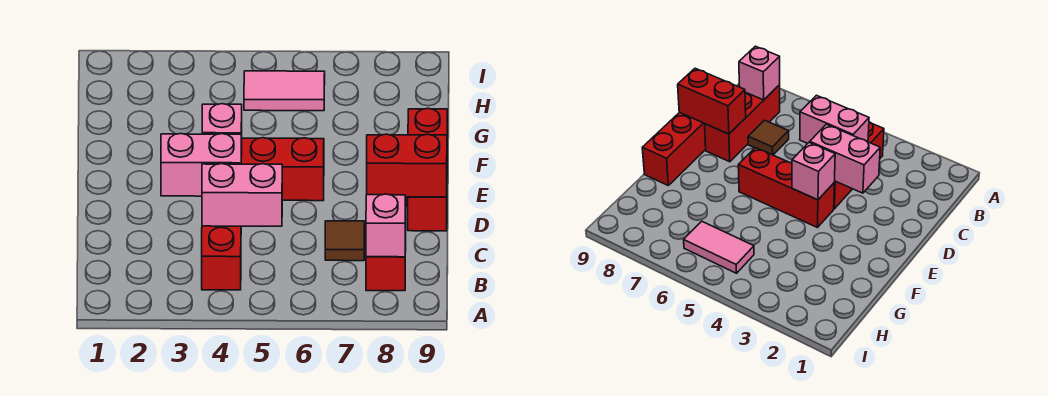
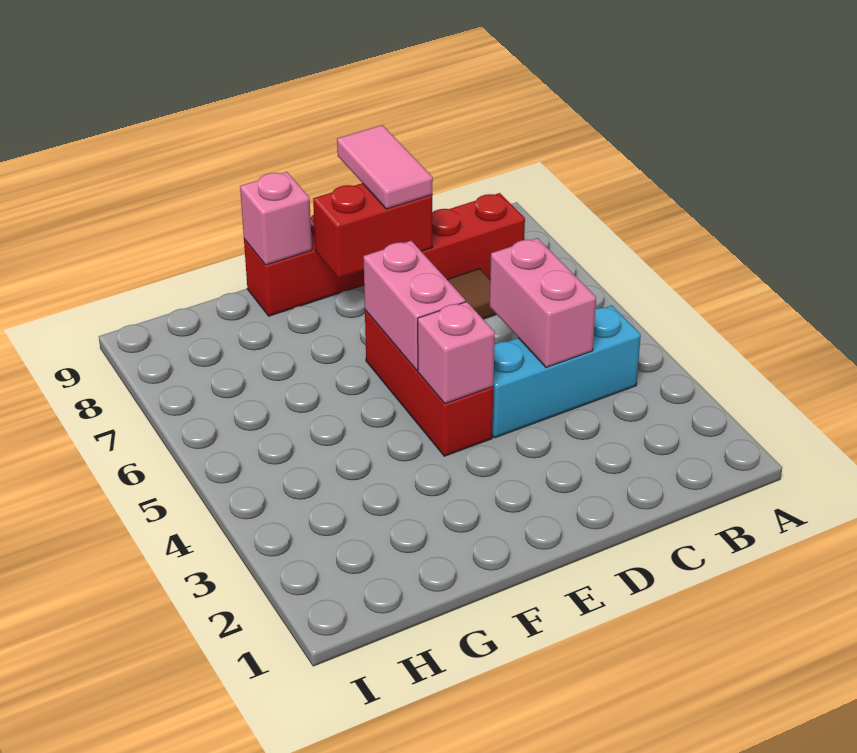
red 1x3 brick [202,226,241,290] -> cyan 1x3 brick [492,305,641,438]
pink 1x1 brick [366,194,405,257] -> pink 1x1 brick moved to [240,172,312,265]
pink 1x2 brick [161,133,241,196] -> pink 1x2 brick moved to [363,241,465,370]
red 1x2 brick [367,134,447,197] -> red 1x2 brick turned to [313,183,432,278]
pink 1x2 tile [244,71,325,111] -> pink 1x2 tile moved to [337,125,433,209]

